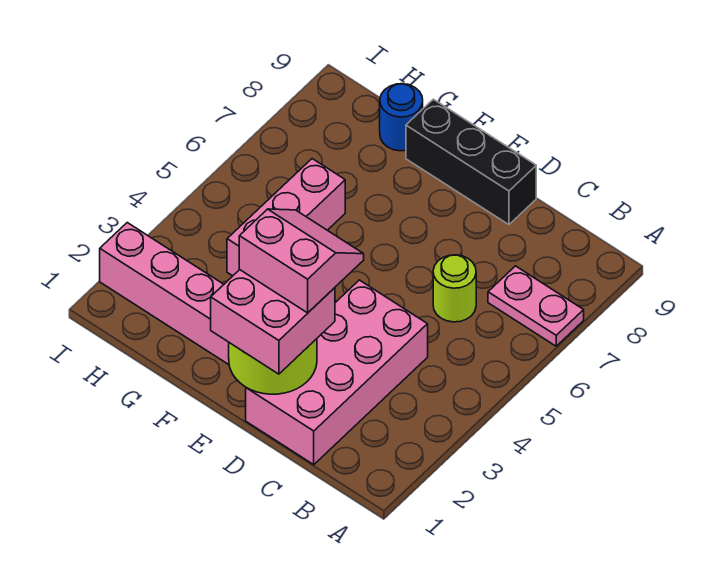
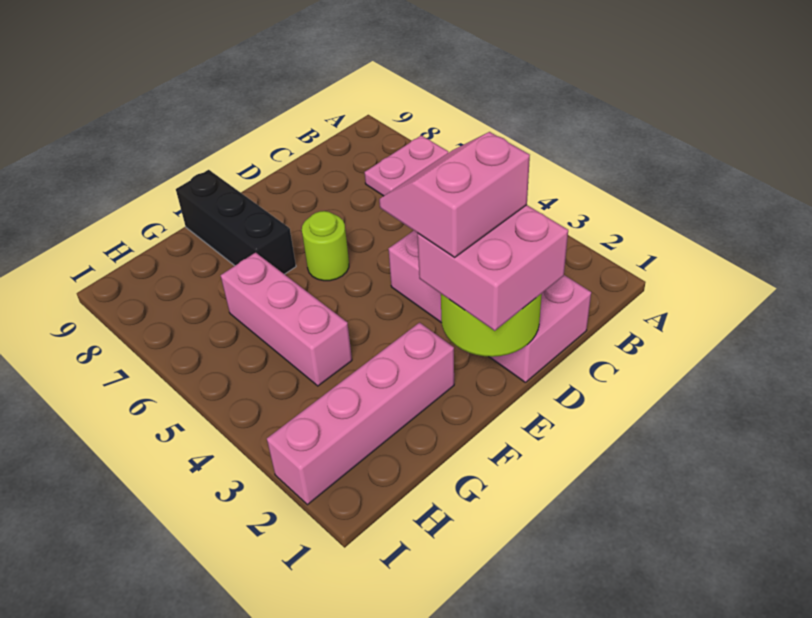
lime 1x1 round brick [433,255,476,322] -> lime 1x1 round brick moved to [302,211,349,281]
black 1x3 brick [406,99,536,225] -> black 1x3 brick turned to [176,170,296,274]
blue 1x1 round brick [380,84,423,151] -> none

